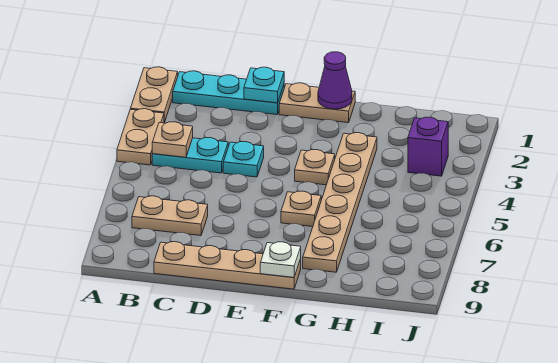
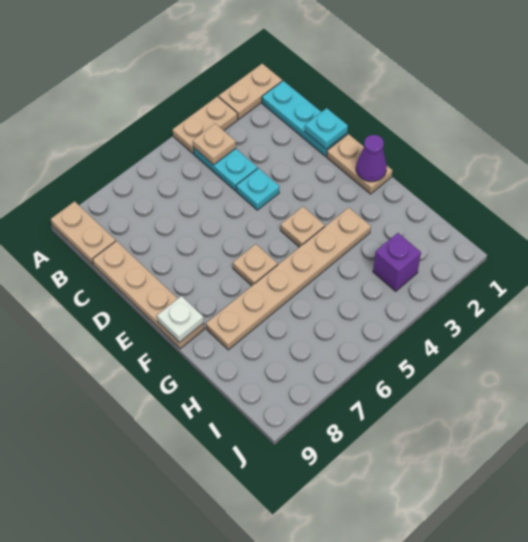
tan 1x2 plate [132,196,208,236] -> tan 1x2 plate moved to [51,201,116,264]

